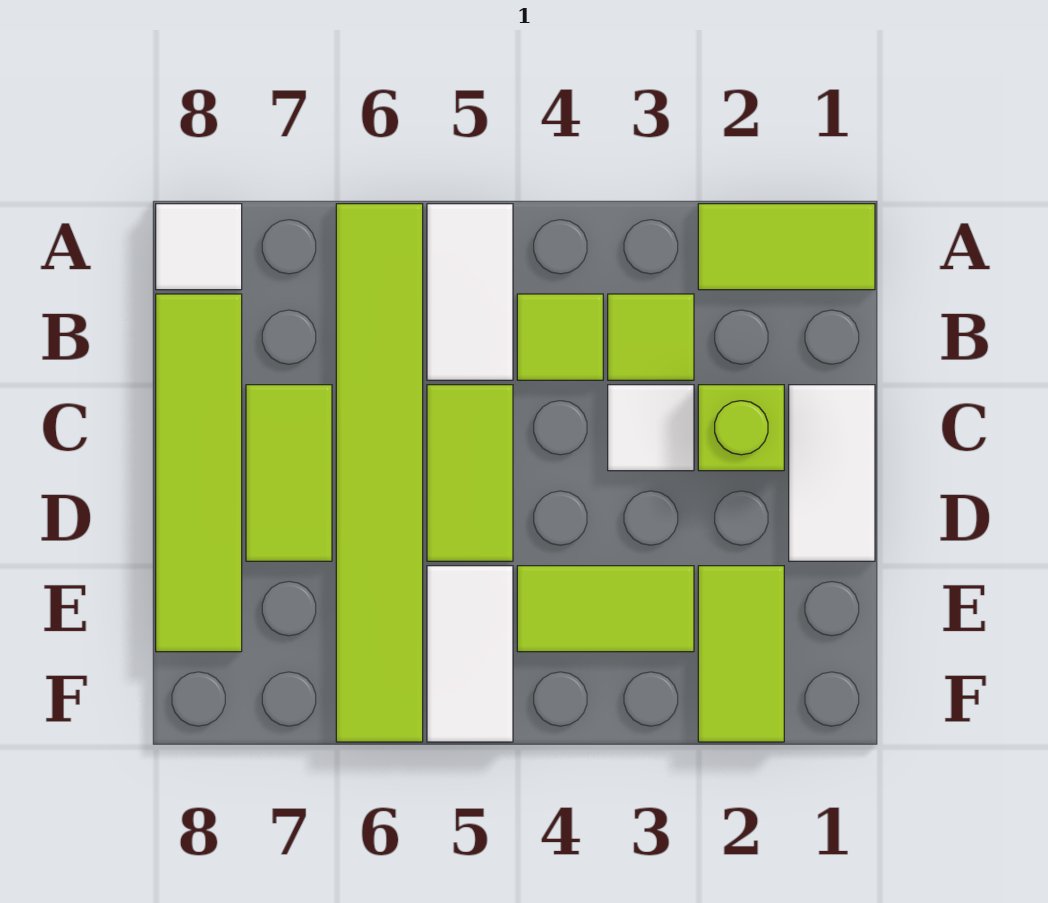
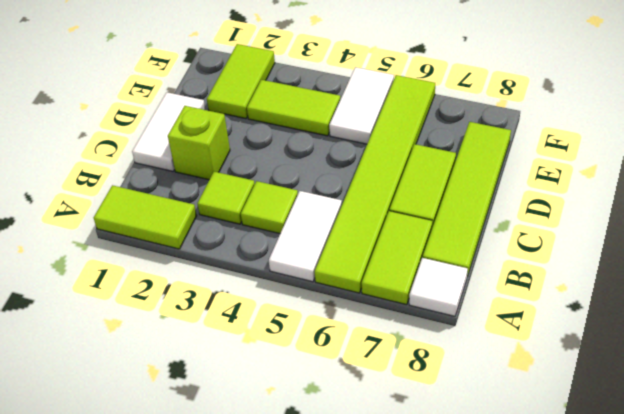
white 1x1 tile [608,385,694,471] -> none
lime 1x2 tile [427,385,513,561] -> lime 1x2 tile moved to [362,211,432,305]

